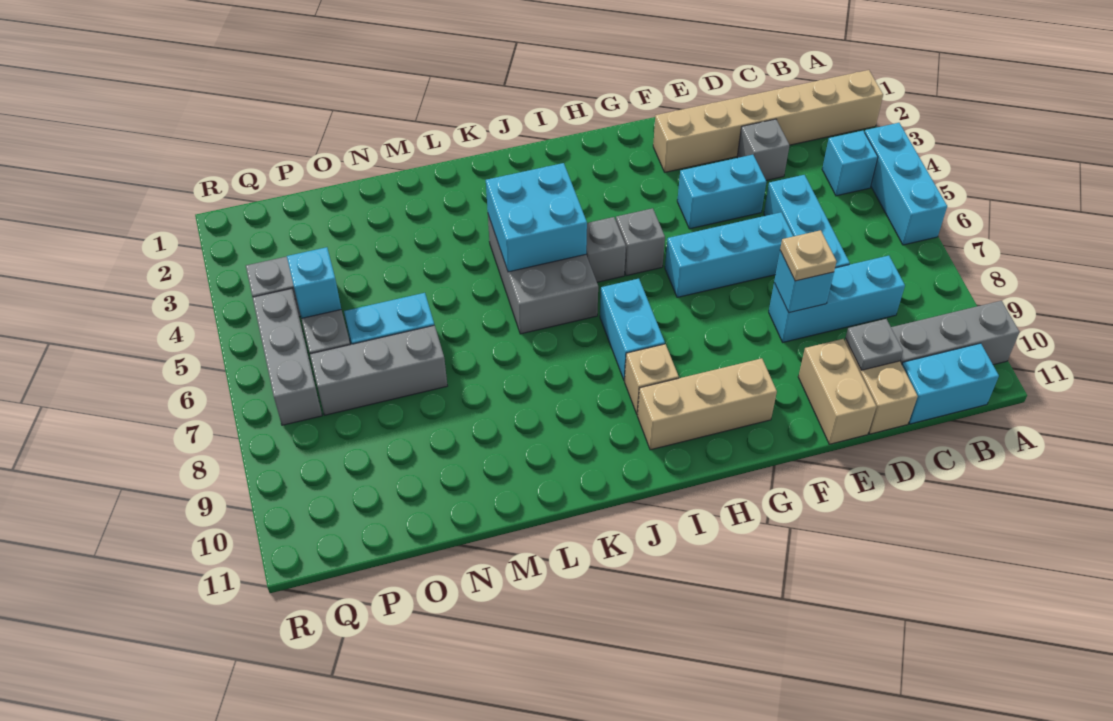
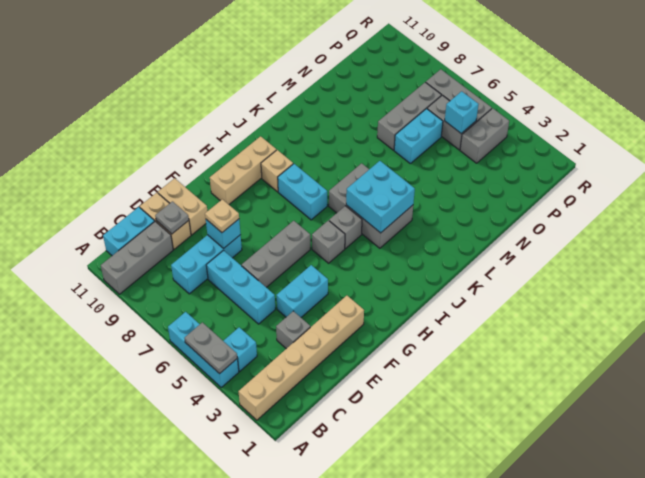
none -> grey 1x2 plate [185,322,237,374]
cyan 1x3 brick [665,212,793,297] -> grey 1x3 brick [242,221,310,287]

